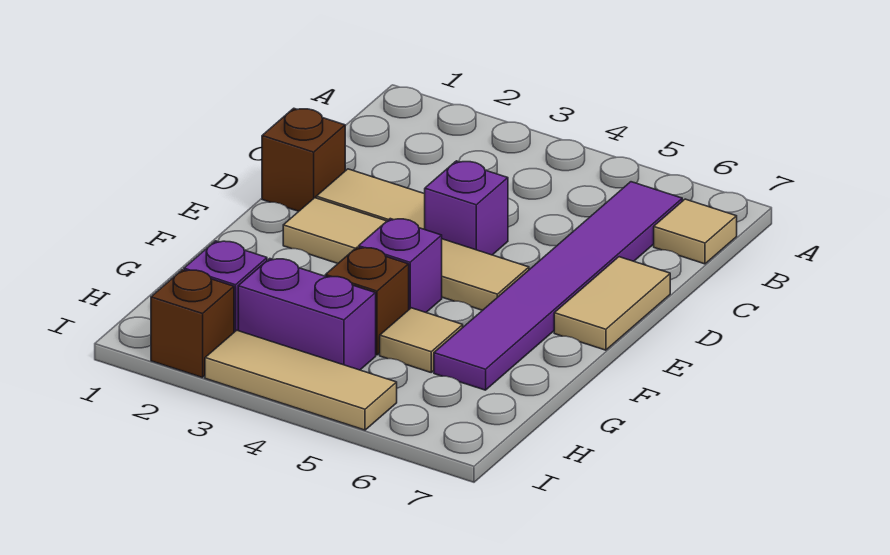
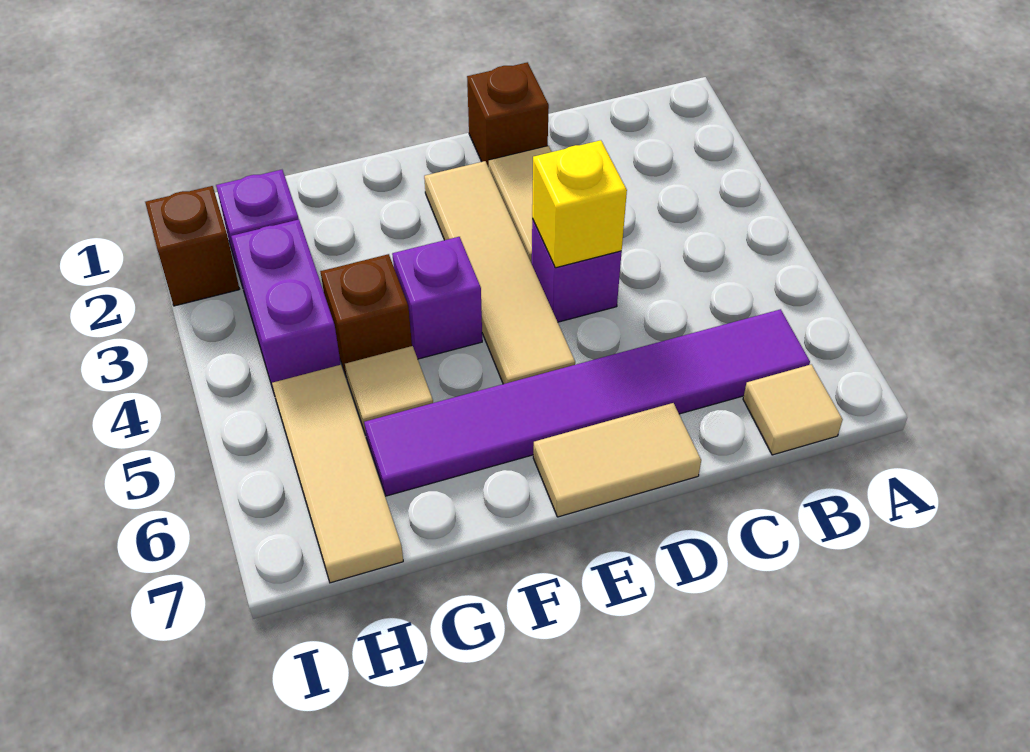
none -> yellow 1x1 brick [532,140,627,268]
tan 1x3 tile [205,330,397,430] -> tan 1x3 tile moved to [272,365,403,583]

